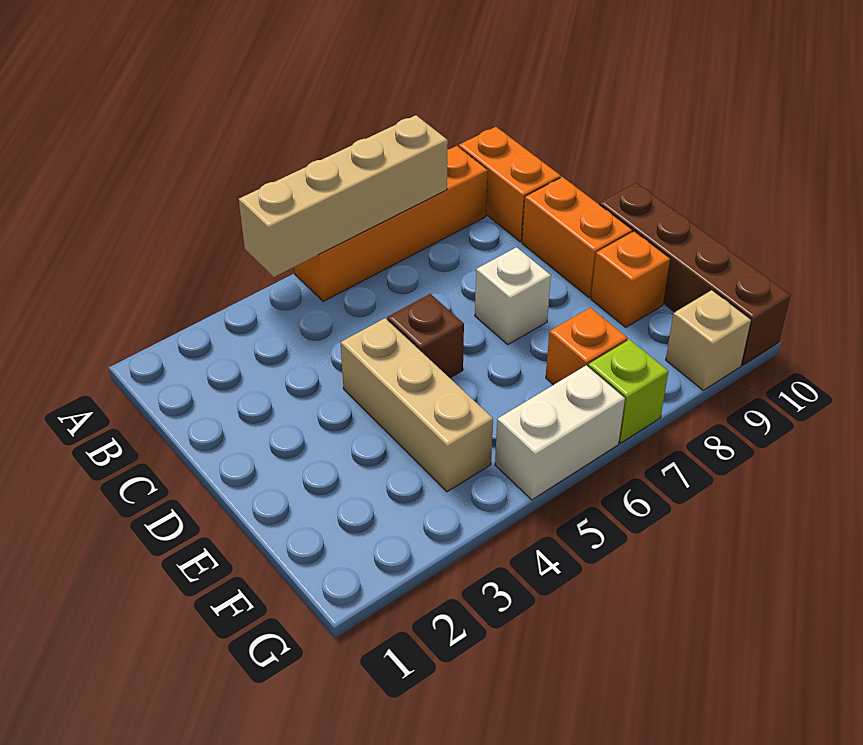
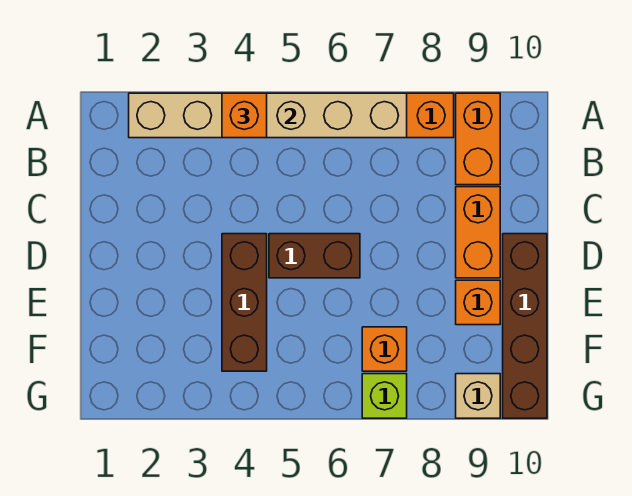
tan 1x4 brick [239,115,448,277] -> tan 1x6 brick [129,93,407,138]
none -> orange 1x1 brick [222,93,267,138]
tan 1x3 brick [341,318,493,492] -> brown 1x3 brick [222,234,267,371]
brown 1x1 brick [387,294,464,378] -> brown 1x2 brick [269,234,360,278]
white 1x1 brick [475,247,551,344] -> none
white 1x2 brick [495,365,625,500] -> none

